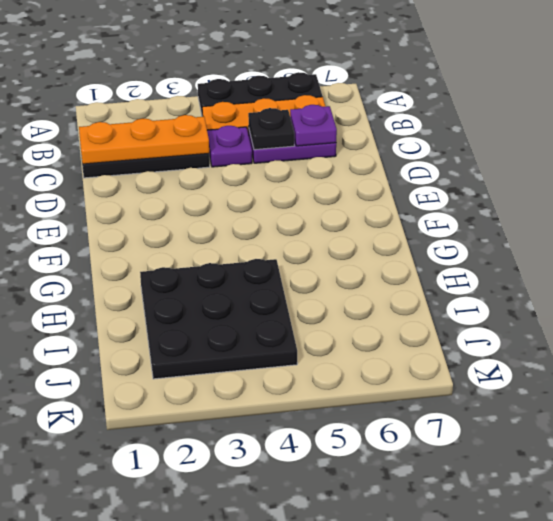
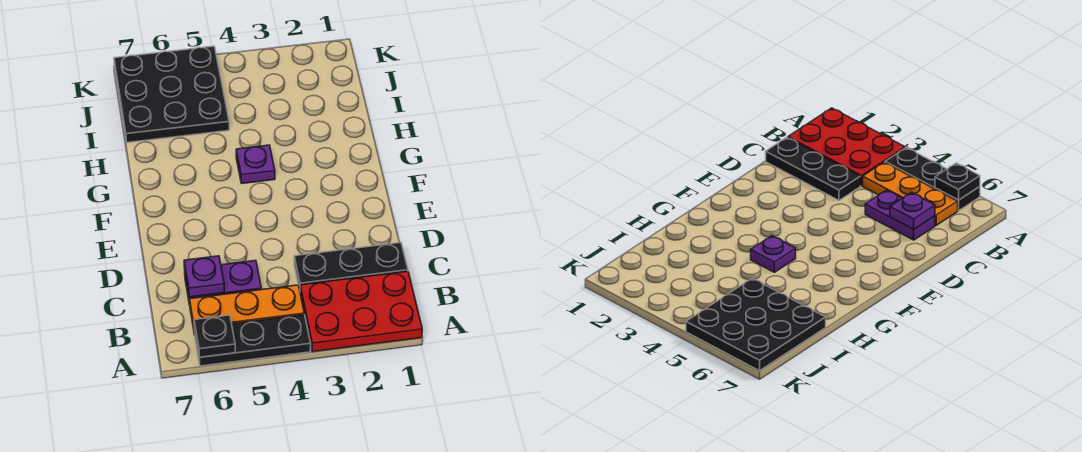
none -> red 2x3 plate [300,271,422,352]
orange 1x3 plate [79,115,209,164] -> none
purple 1x1 plate [207,126,252,167] -> purple 1x1 plate moved to [236,145,275,183]
black 1x1 plate [248,108,294,150] -> black 1x1 plate moved to [194,315,235,357]
black 3x3 plate [140,259,297,379] -> black 3x3 plate moved to [114,46,229,143]

